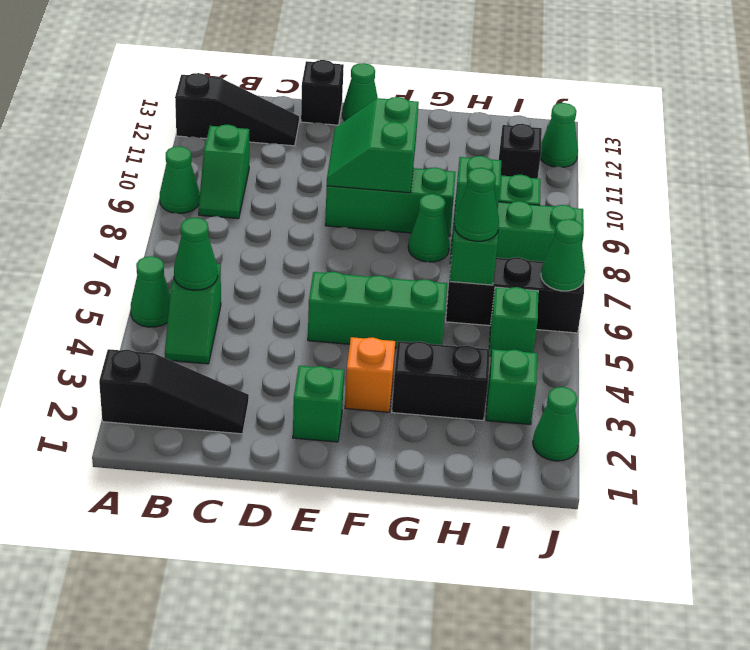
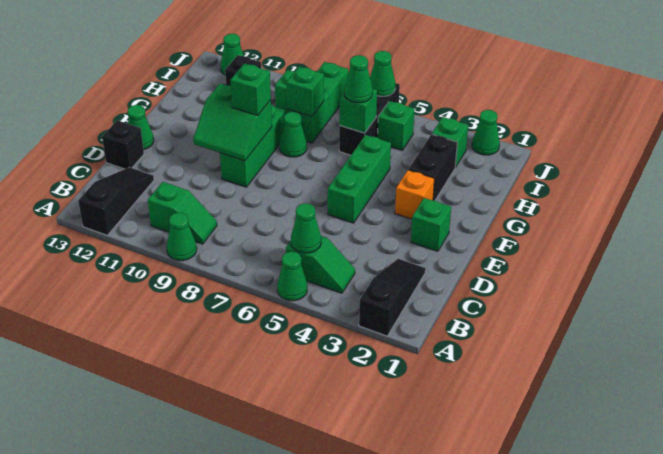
none -> green 1x1 brick [231,64,271,116]

